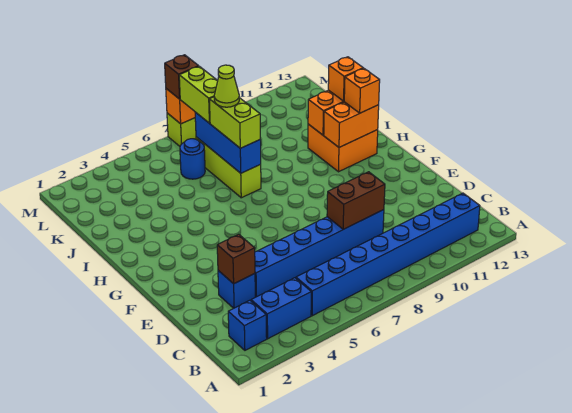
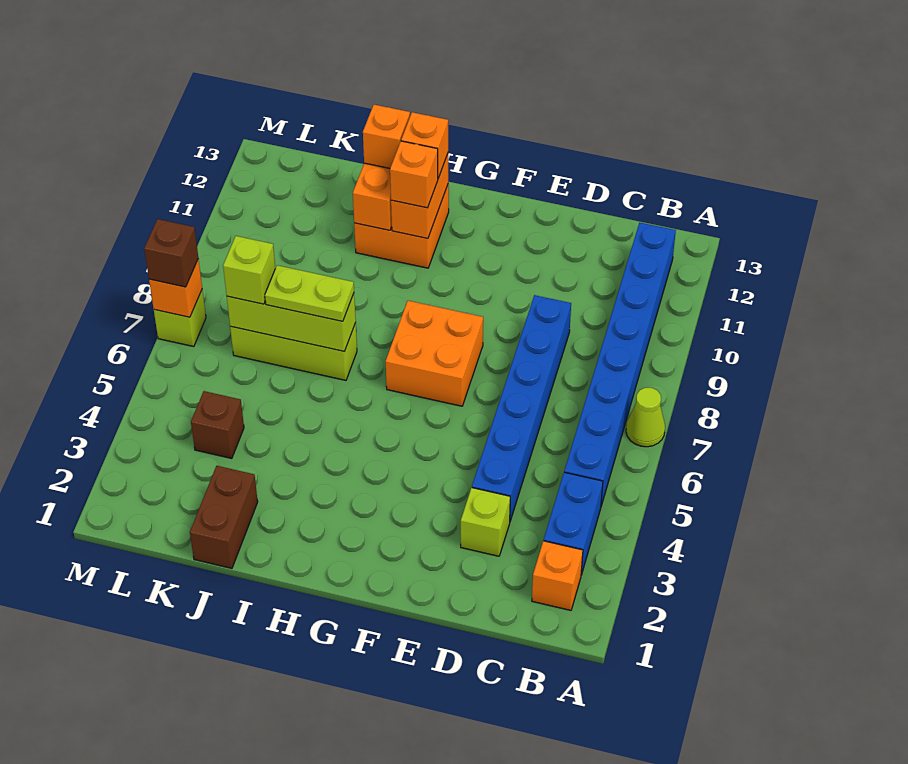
blue 1x1 brick [228,300,267,350] -> orange 1x1 brick [532,541,583,610]
blue 1x1 brick [218,270,255,308] -> lime 1x1 brick [461,488,510,556]
brown 1x1 brick [217,234,255,284] -> brown 1x1 brick moved to [191,391,244,459]
brown 1x2 brick [327,172,385,229] -> brown 1x2 brick moved to [190,466,258,568]
none -> orange 2x2 brick [386,301,483,406]
none -> orange 1x1 brick [390,141,438,208]
blue 1x3 brick [195,112,261,173] -> lime 1x3 brick [227,293,356,352]
lime 1x2 brick [209,97,260,148] -> lime 1x2 plate [265,265,354,321]
lime 1x1 cone [214,65,239,107] -> lime 1x1 cone moved to [626,388,665,447]
blue 1x1 round brick [180,139,205,179] -> none
lime 1x2 brick [179,66,218,123] -> lime 1x1 brick [223,236,275,304]

